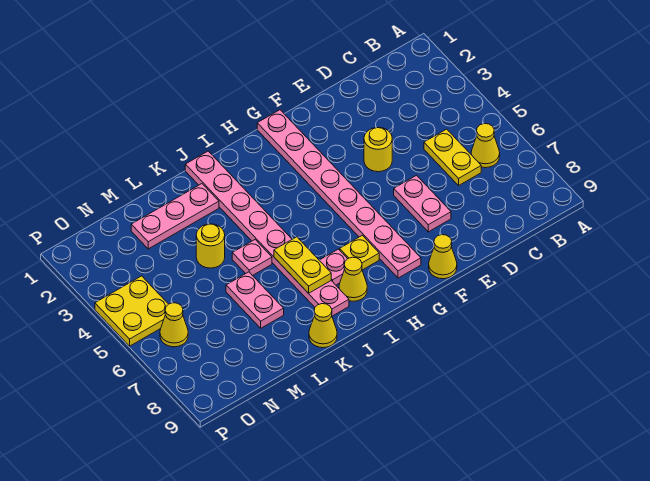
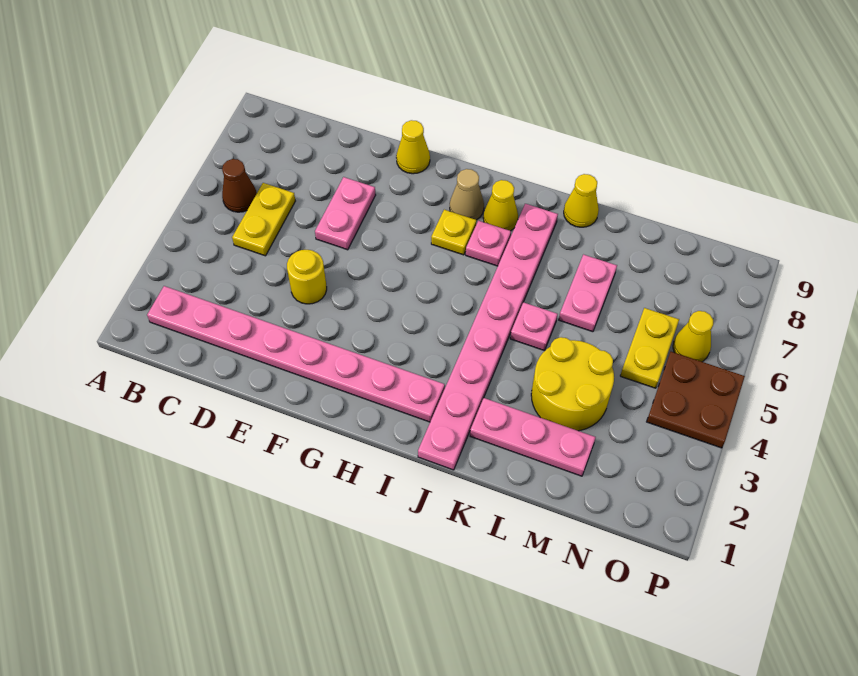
yellow 1x1 cone [471,124,500,168] -> brown 1x1 cone [222,159,257,212]
pink 1x8 plate [257,110,421,278] -> pink 1x8 plate turned to [147,286,445,422]
none -> tan 1x1 cone [450,169,484,220]
yellow 1x2 plate [274,237,331,293] -> yellow 1x2 plate moved to [620,308,679,388]
yellow 1x1 round brick [196,224,225,268] -> yellow 2x2 round brick [531,337,614,431]
yellow 2x2 plate [95,276,168,346] -> brown 2x2 plate [647,352,745,448]

